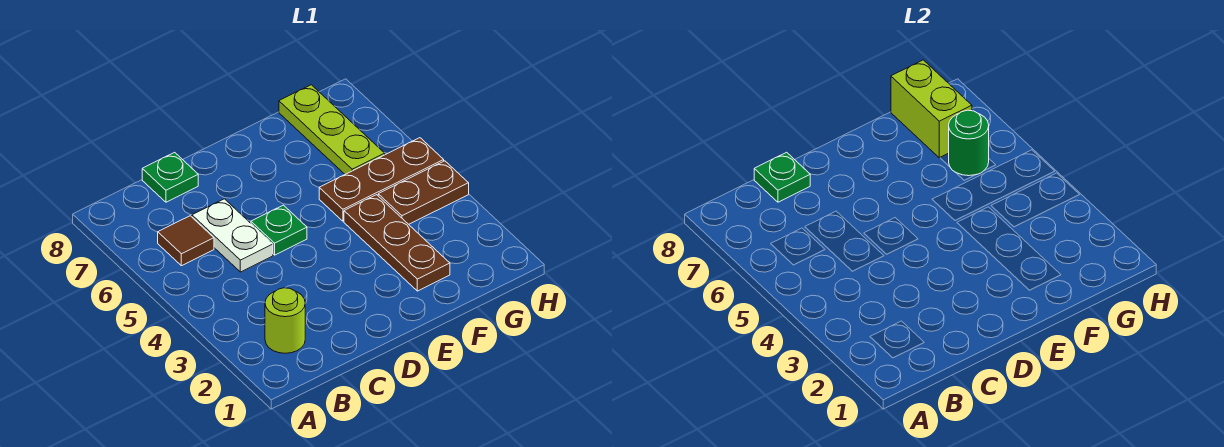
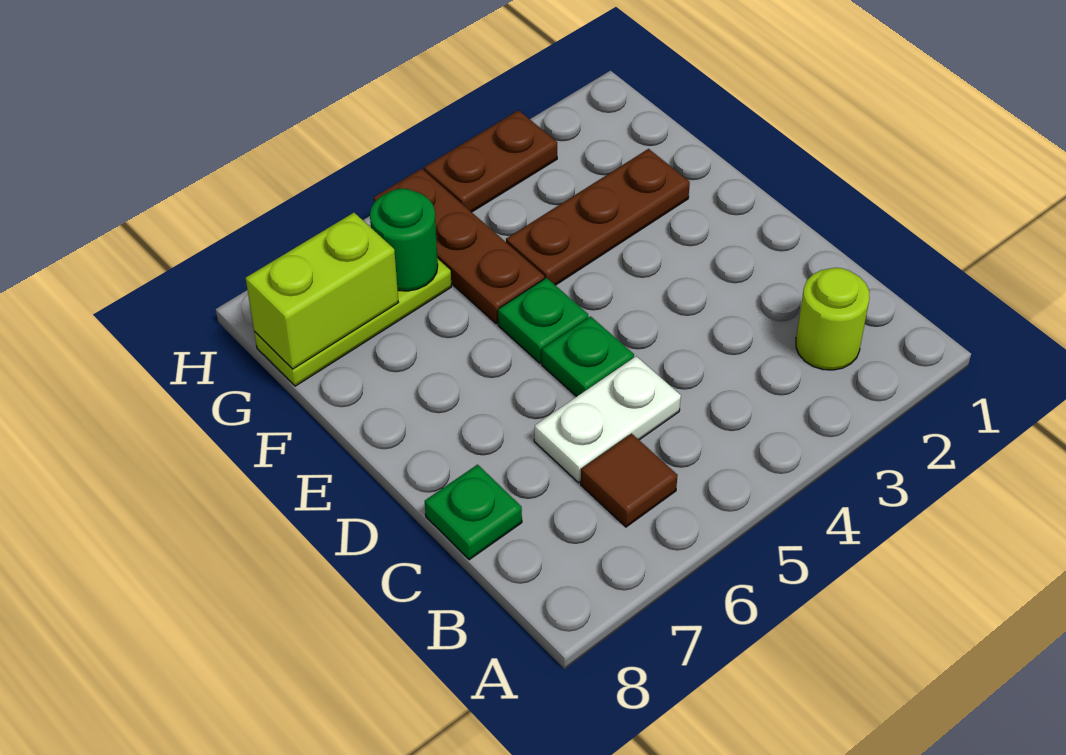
green 1x1 plate [754,152,810,202] -> green 1x1 plate moved to [498,278,588,363]
brown 1x2 plate [378,161,469,224] -> brown 1x2 plate turned to [424,110,557,212]

